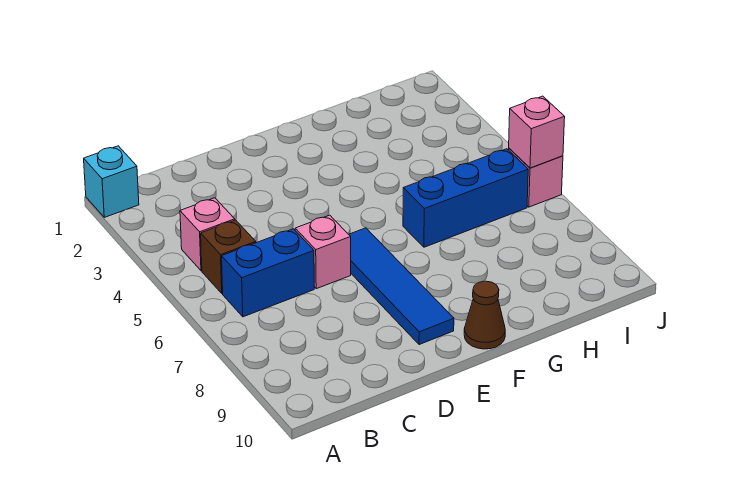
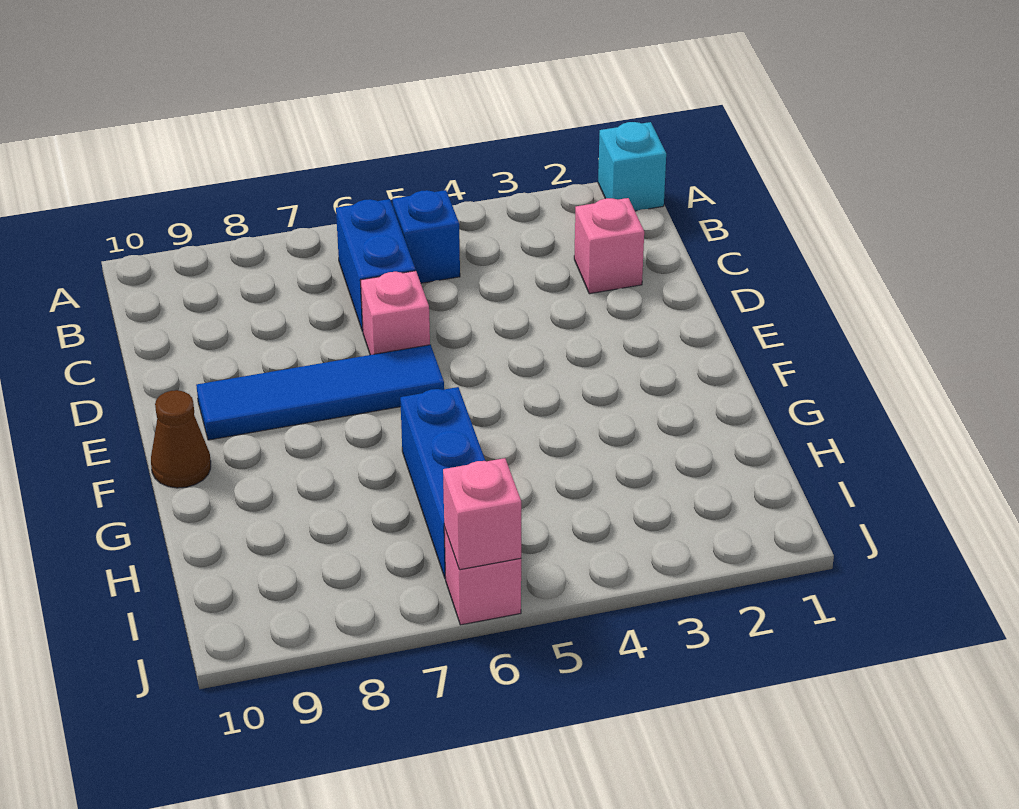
pink 1x1 brick [180,198,235,271] -> pink 1x1 brick moved to [574,198,644,294]
brown 1x1 brick [201,220,256,294] -> blue 1x1 brick [393,190,460,283]

